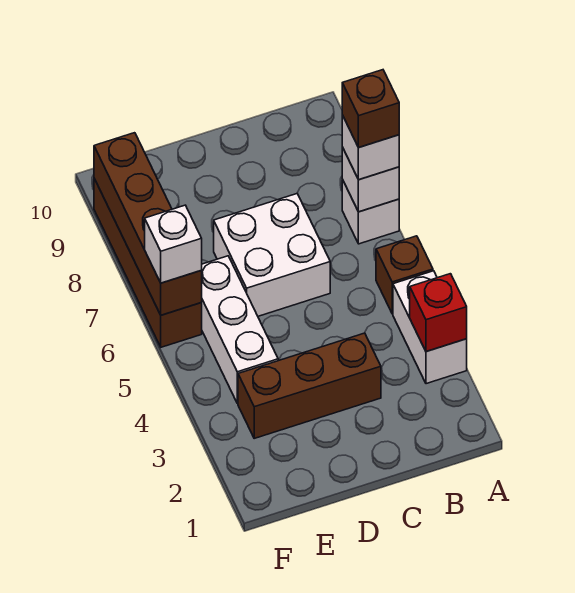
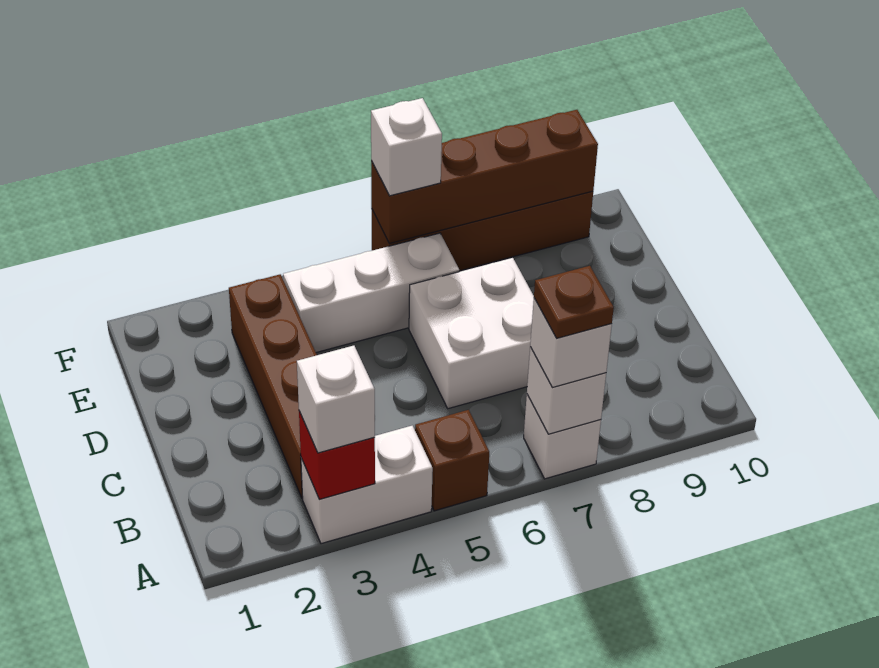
none -> white 1x1 brick [297,346,375,453]
brown 1x1 brick [342,70,399,148] -> brown 1x1 plate [534,266,614,338]
brown 1x3 brick [238,333,381,438] -> brown 1x4 brick [229,274,317,498]

